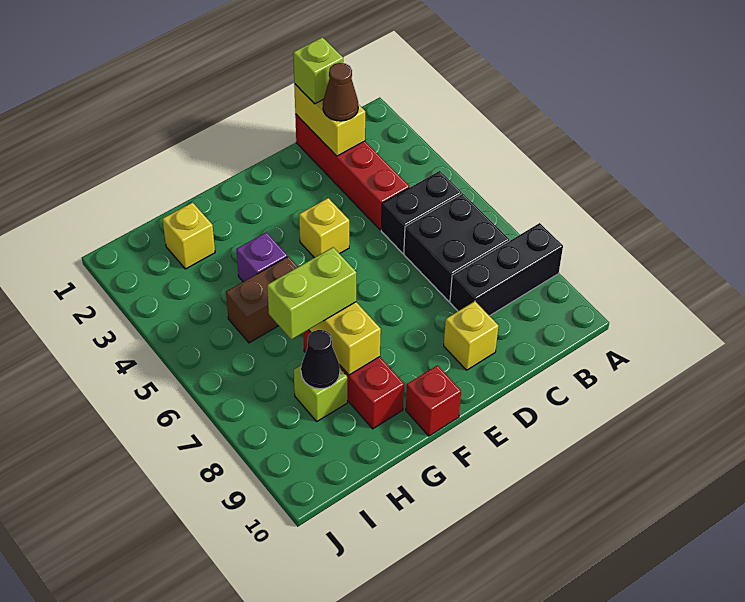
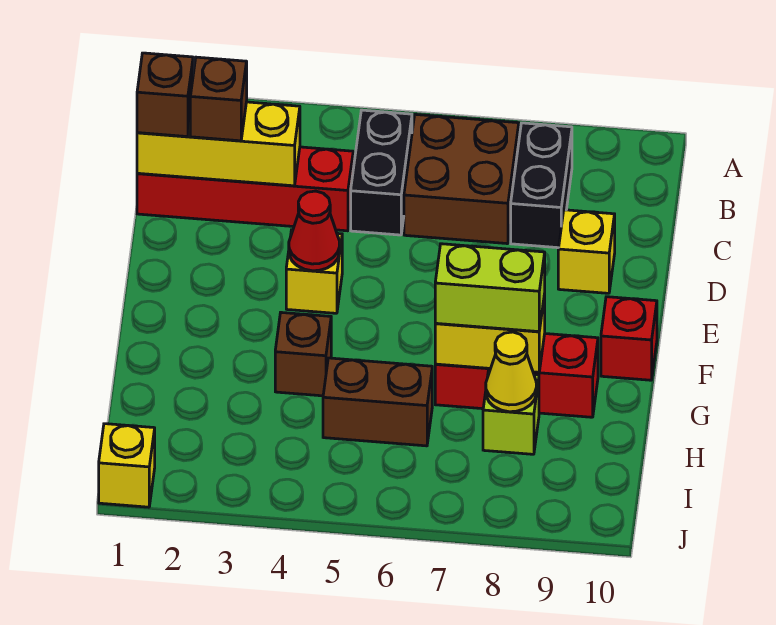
black 1x3 brick [450,223,563,316] -> black 1x2 brick [511,123,572,248]
black 2x2 brick [404,194,509,301] -> brown 2x2 brick [404,114,519,244]
yellow 1x2 brick [294,84,365,156] -> yellow 1x3 brick [137,102,300,186]
lime 1x1 brick [293,37,343,104] -> brown 1x1 brick [137,53,193,137]
brown 1x1 cone [323,63,358,121] -> brown 1x1 brick [190,57,247,141]
none -> red 1x1 cone [289,191,340,271]
purple 1x1 brick [236,232,287,282] -> brown 1x1 brick [275,312,331,396]
brown 1x2 brick [226,256,298,343] -> brown 1x2 brick turned to [323,358,432,446]
lime 1x2 brick [267,247,357,339] -> lime 1x2 brick turned to [435,244,545,332]
yellow 1x1 brick [162,202,215,269] -> yellow 1x1 brick moved to [99,424,155,507]
black 1x1 cone [301,330,340,389] -> yellow 1x1 cone [486,332,537,412]

